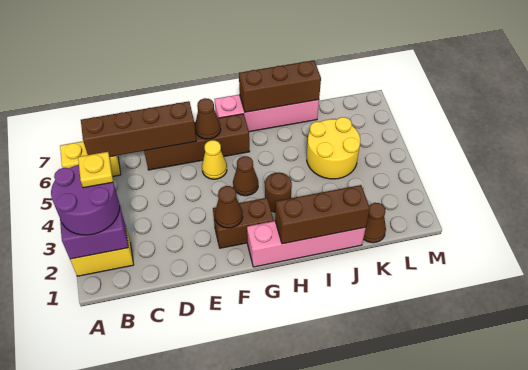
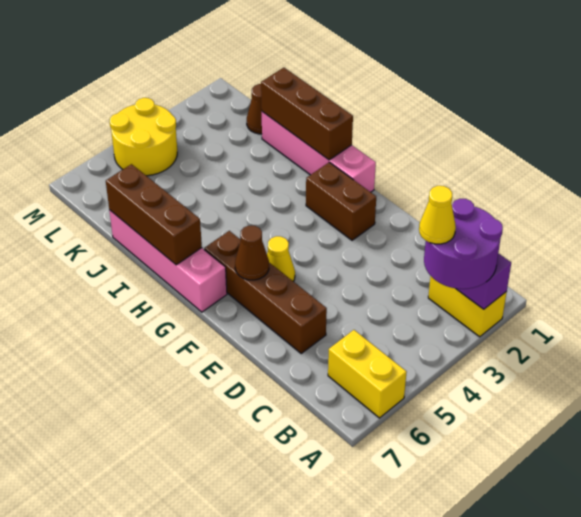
yellow 1x1 plate [78,152,113,188] -> yellow 1x1 cone [419,186,456,244]
brown 1x4 brick [81,101,196,157] -> none
brown 1x1 cone [215,186,243,228] -> none
brown 1x1 cone [233,156,258,196] -> none
brown 1x1 round brick [265,172,292,212] -> none
yellow 2x2 round brick [307,117,360,179] -> yellow 2x2 round brick moved to [110,98,177,176]

